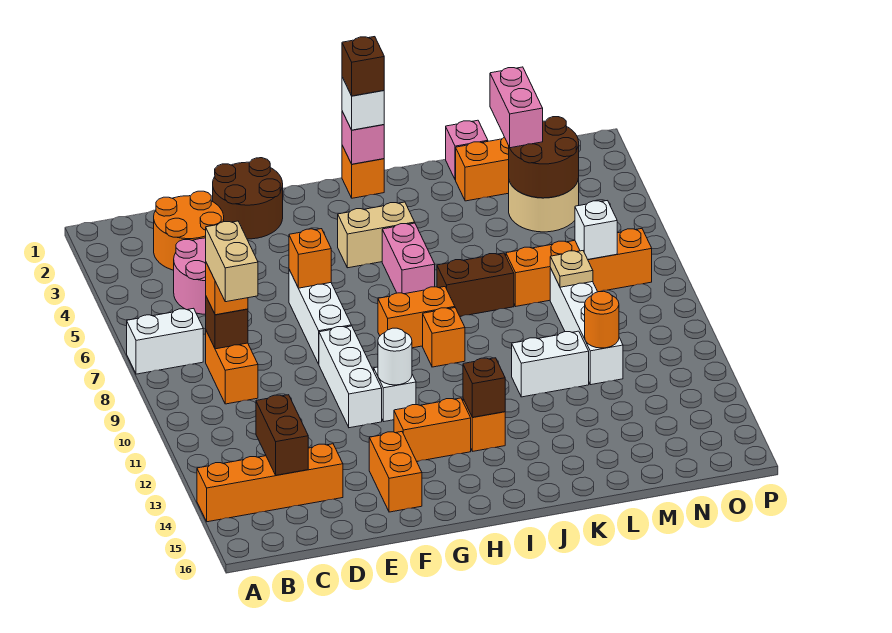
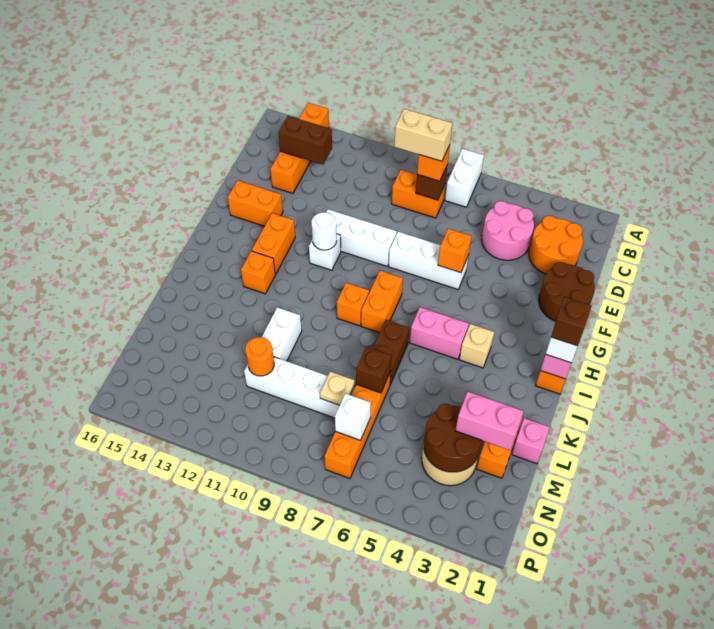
tan 1x2 brick [338,202,415,268] -> tan 1x1 brick [459,324,494,368]
brown 1x1 brick [463,358,505,417] -> brown 1x1 brick moved to [356,347,391,393]

